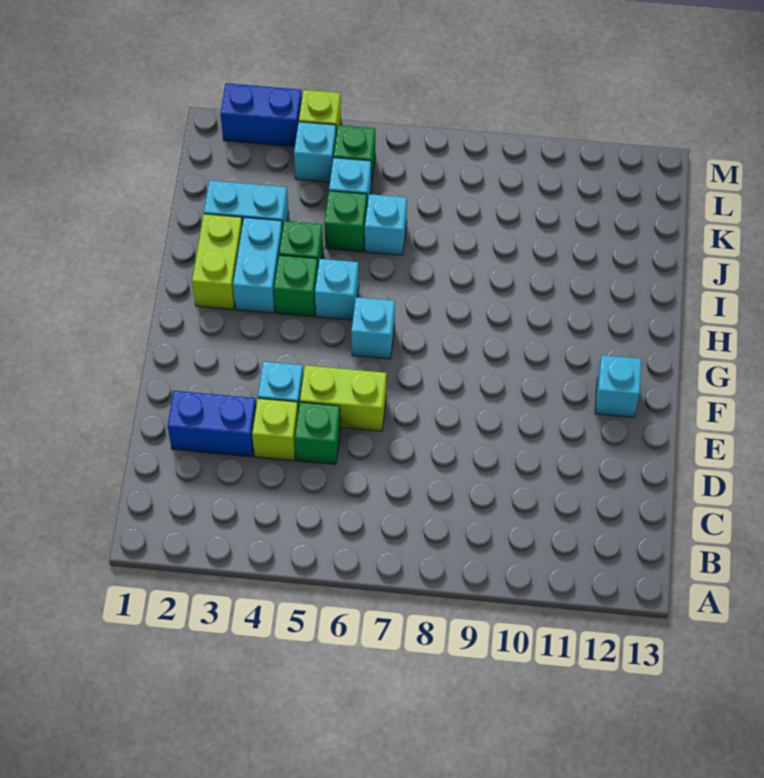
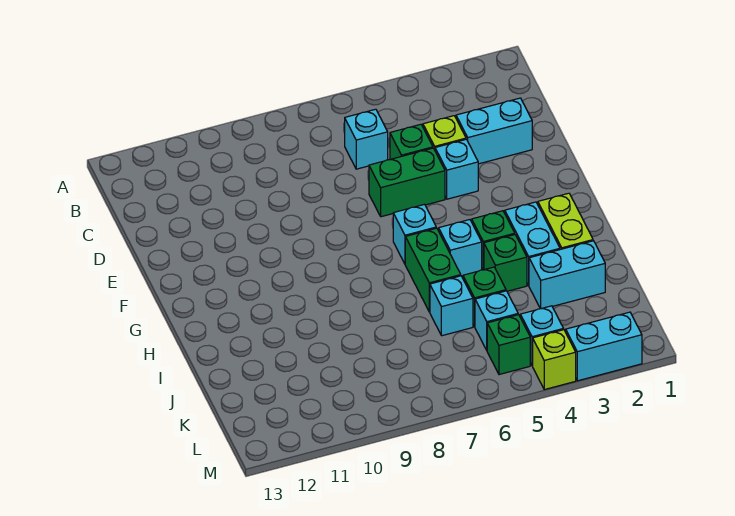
blue 1x2 brick [168,391,256,457] -> cyan 1x2 brick [456,98,532,164]
lime 1x2 brick [300,365,386,431] -> green 1x2 brick [369,148,445,217]
cyan 1x1 brick [595,355,641,417] -> cyan 1x1 brick moved to [345,109,388,169]
none -> green 1x2 brick [405,228,461,312]
blue 1x2 brick [220,83,302,147] -> cyan 1x2 brick [566,312,642,381]

